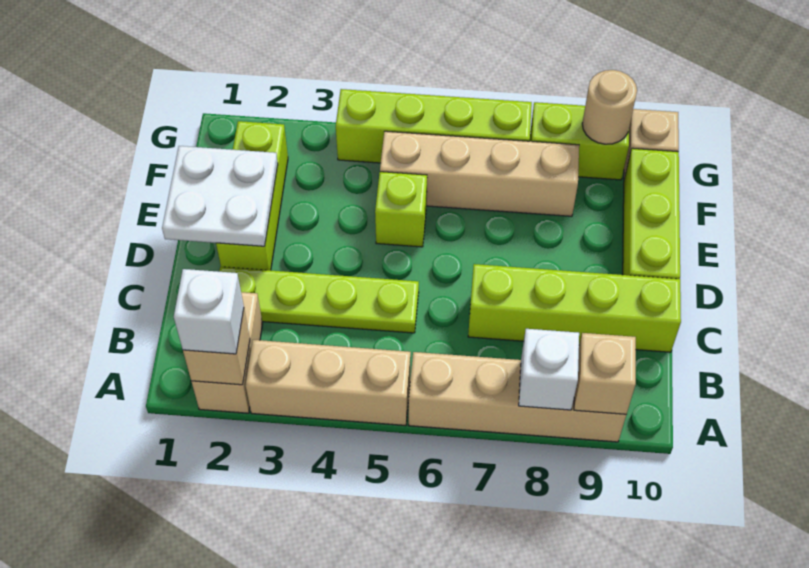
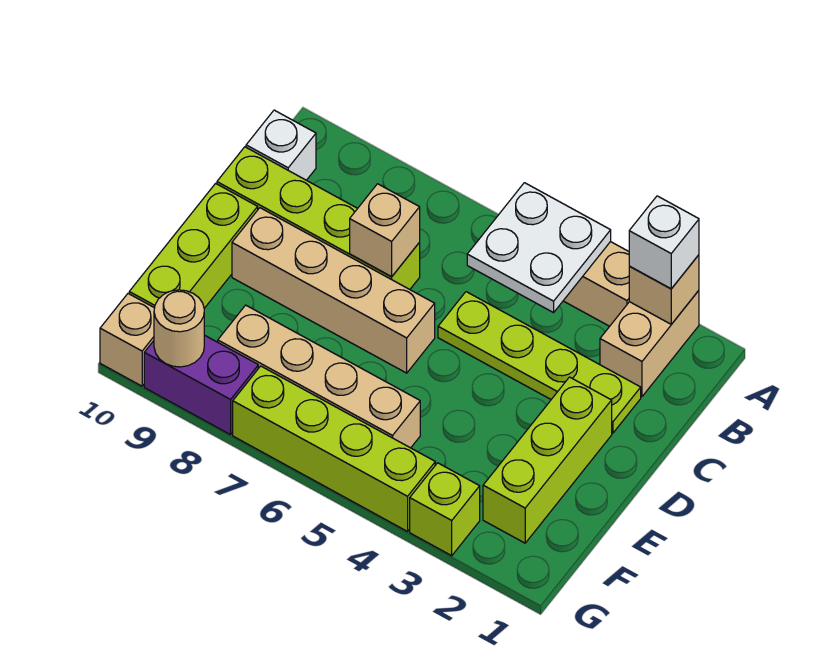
tan 1x4 brick [409,352,626,442] -> tan 1x4 brick moved to [232,208,435,373]
white 1x1 brick [519,329,579,410] -> white 1x1 brick moved to [246,110,316,180]
tan 1x1 brick [574,333,636,414] -> tan 1x1 brick moved to [350,184,420,277]
white 2x2 plate [162,146,278,246] -> white 2x2 plate moved to [467,183,611,313]
lime 1x1 brick [375,172,427,247] -> lime 1x1 brick moved to [410,463,480,556]
lime 1x2 brick [530,102,629,180] -> purple 1x2 brick [144,335,258,435]

